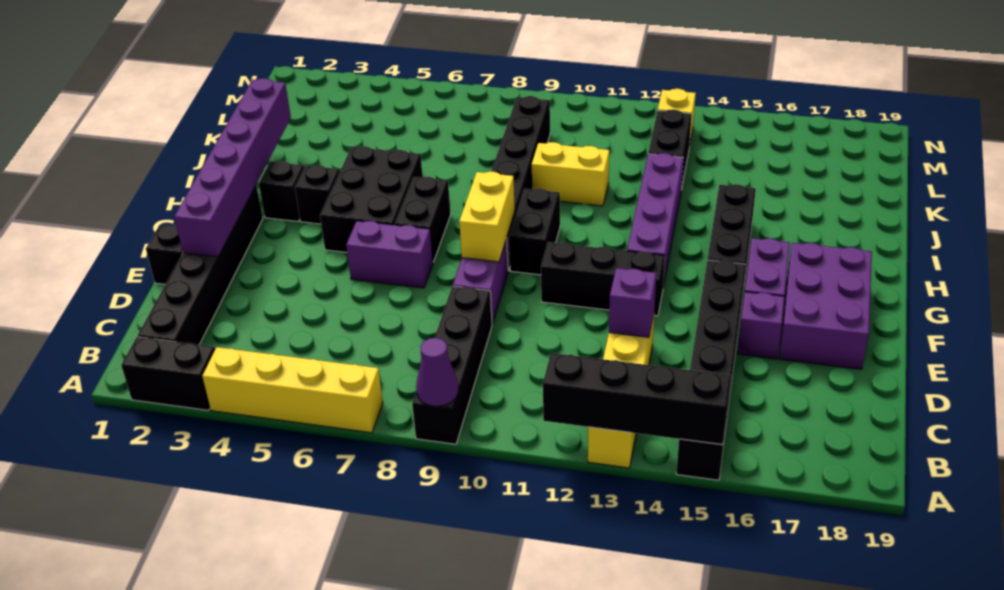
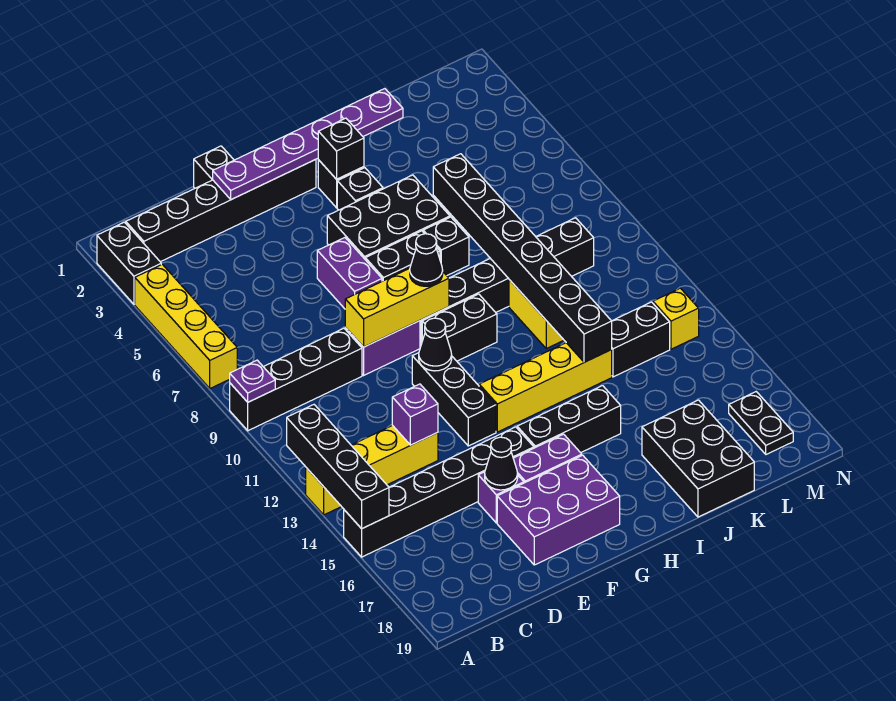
purple 1x1 cone [416,338,459,406] -> purple 1x1 plate [230,360,275,402]
purple 1x6 brick [174,78,291,257] -> purple 1x6 plate [213,89,403,200]
none -> black 1x1 cone [485,437,518,490]
yellow 1x2 brick [459,172,515,262] -> yellow 1x3 brick [345,268,449,347]
none -> black 1x1 cone [419,318,452,371]
none -> black 1x1 cone [410,234,443,286]
purple 1x4 brick [627,153,683,286] -> yellow 1x4 brick [479,343,612,432]
none -> black 1x1 brick [318,118,364,179]
none -> black 1x1 brick [423,217,469,276]
none -> black 1x8 brick [433,154,612,362]
none -> black 2x3 brick [642,400,754,517]
none -> black 1x2 plate [729,392,793,454]

